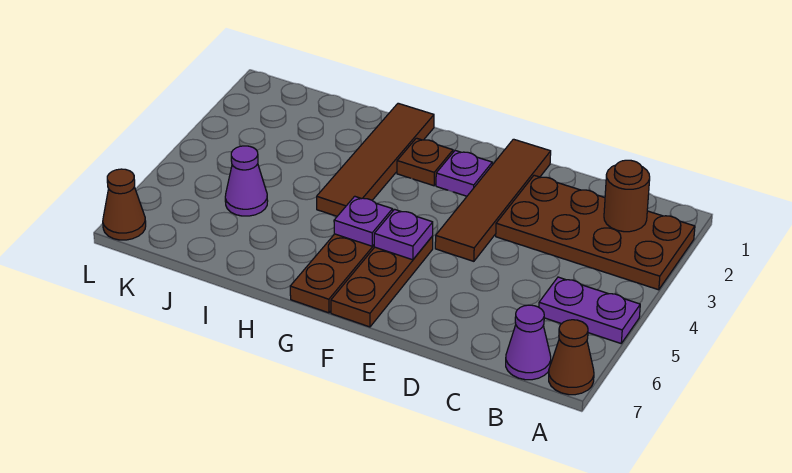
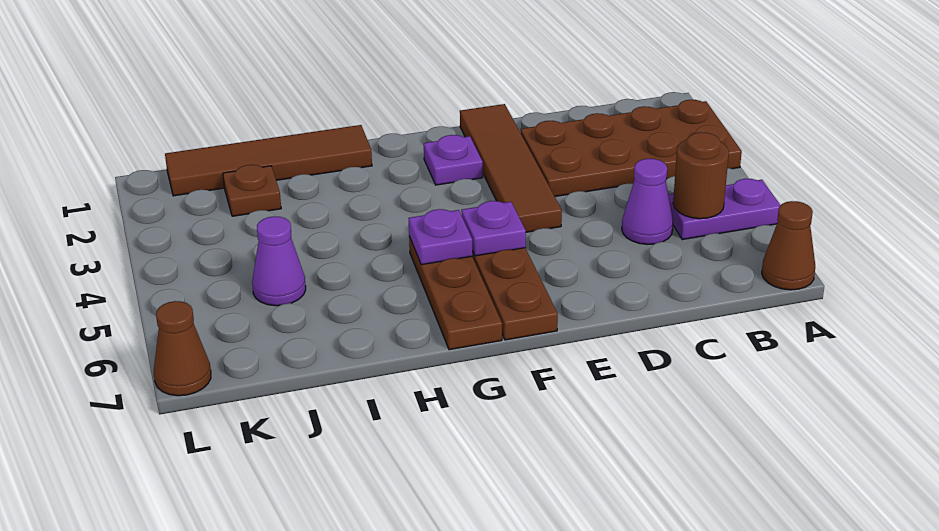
brown 1x1 round brick [604,160,650,232] -> brown 1x1 round brick moved to [673,132,729,219]
purple 1x1 cone [506,305,551,380] -> purple 1x1 cone moved to [622,159,673,244]
brown 1x1 plate [397,138,453,186] -> brown 1x1 plate moved to [223,165,281,216]
brown 1x4 tile [317,103,434,216] -> brown 1x4 tile turned to [165,125,372,196]

